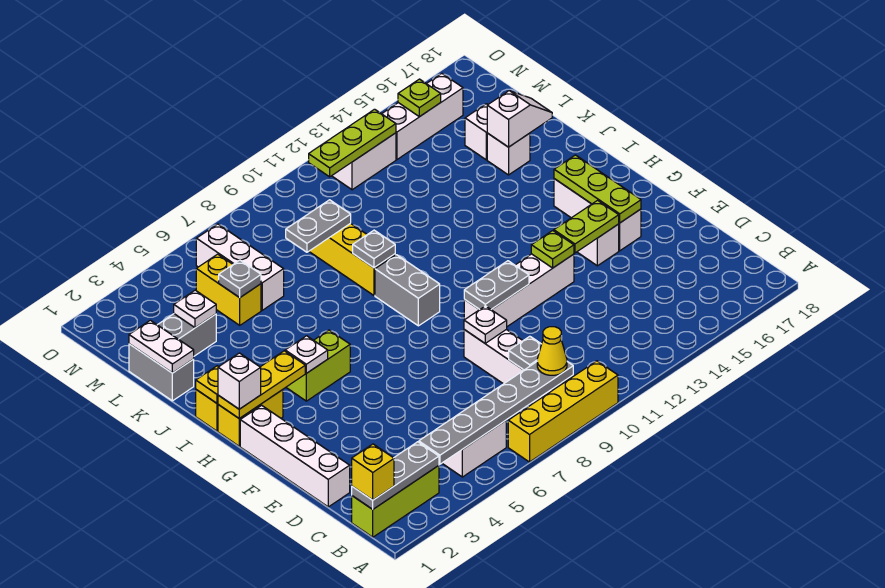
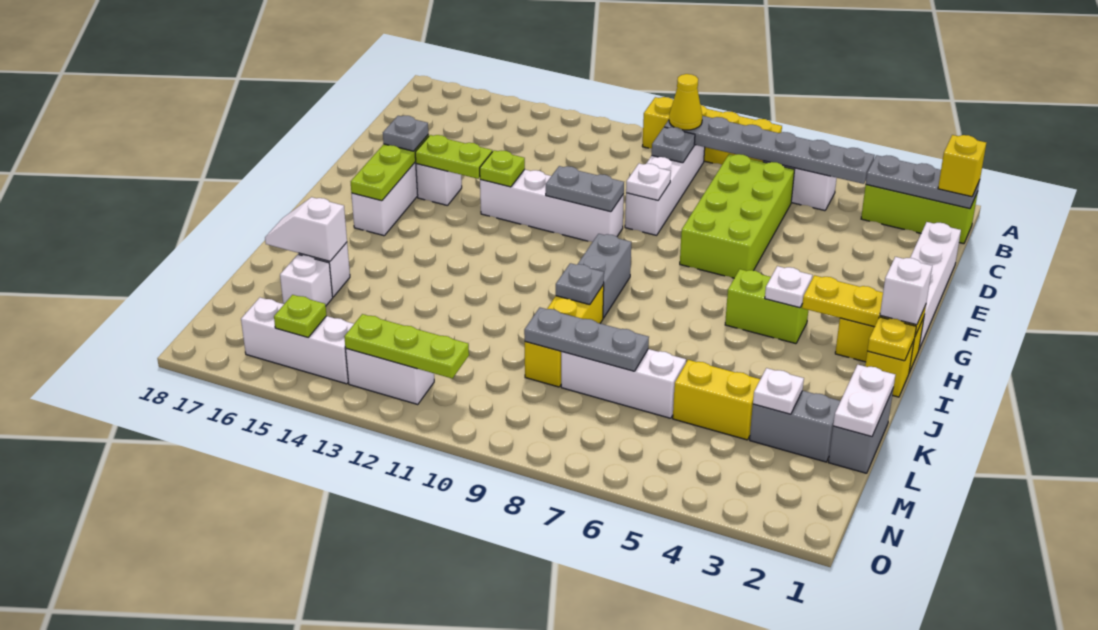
none -> lime 2x4 brick [680,154,794,278]
yellow 1x2 brick [196,254,261,325] -> yellow 1x2 brick turned to [673,360,760,440]
grey 1x1 plate [219,260,261,298] -> grey 1x1 plate moved to [383,116,428,151]
white 1x3 brick [196,224,284,310] -> white 1x3 brick turned to [561,349,686,418]
grey 1x2 plate [286,200,351,252] -> grey 1x3 plate [524,308,649,371]

